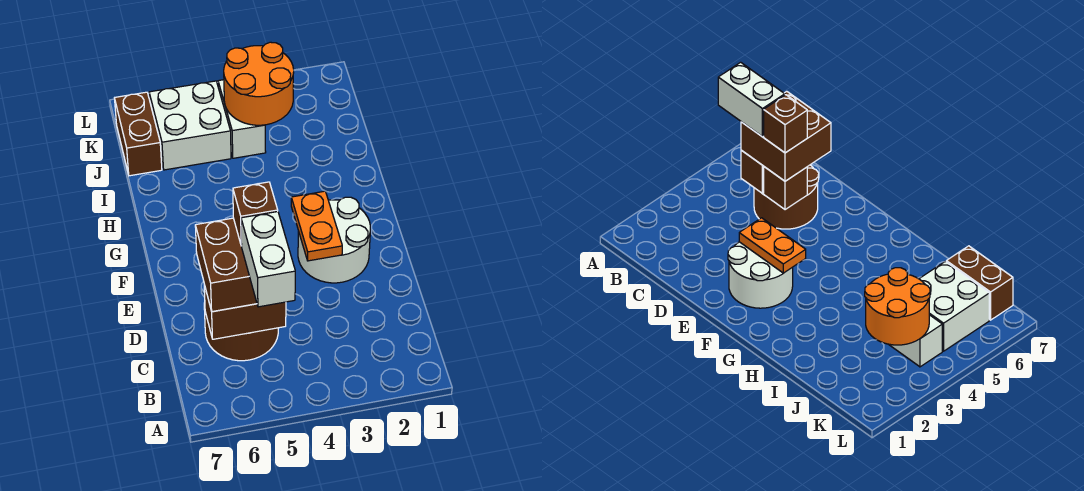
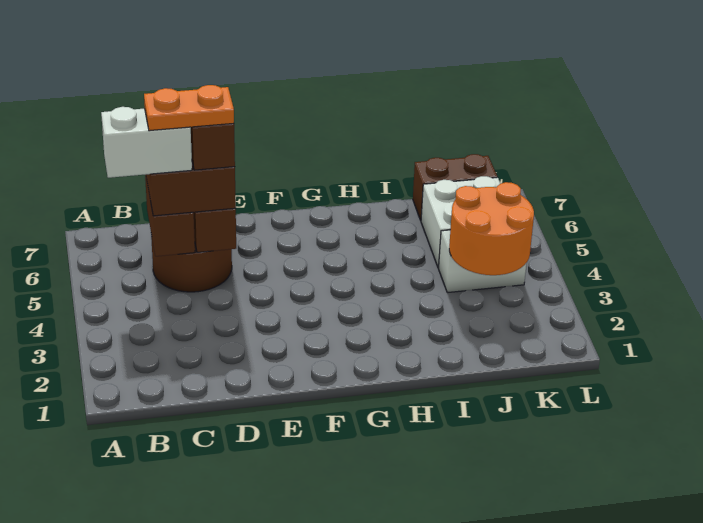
white 2x2 round brick [298,197,370,283] -> none
orange 1x2 plate [291,191,342,261] -> orange 1x2 plate moved to [144,85,234,131]

